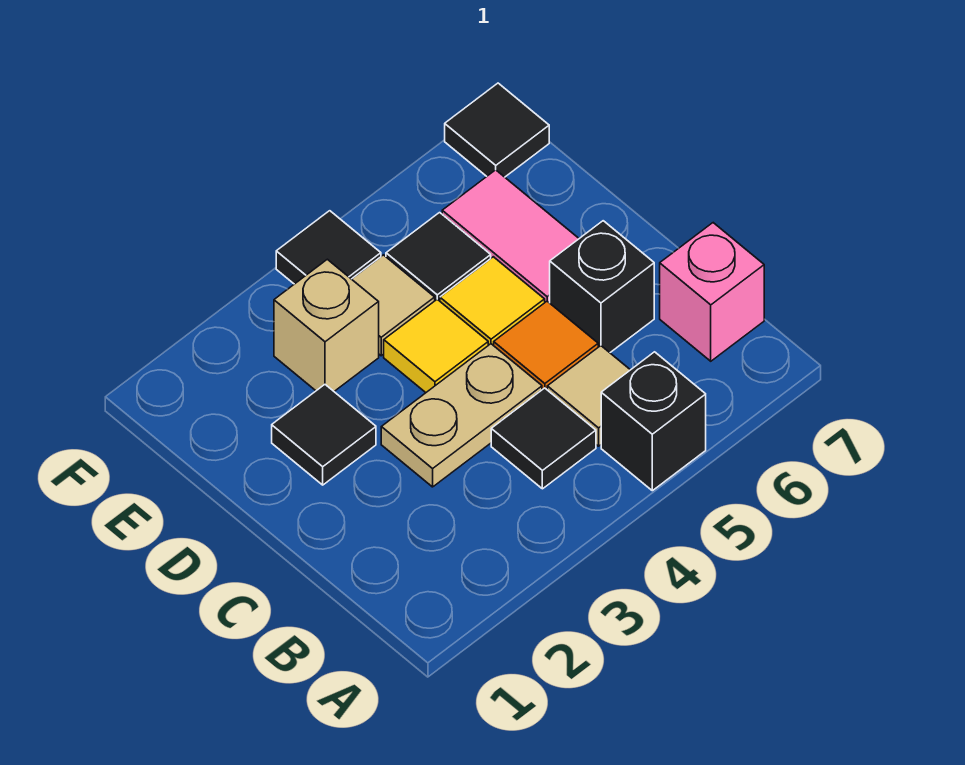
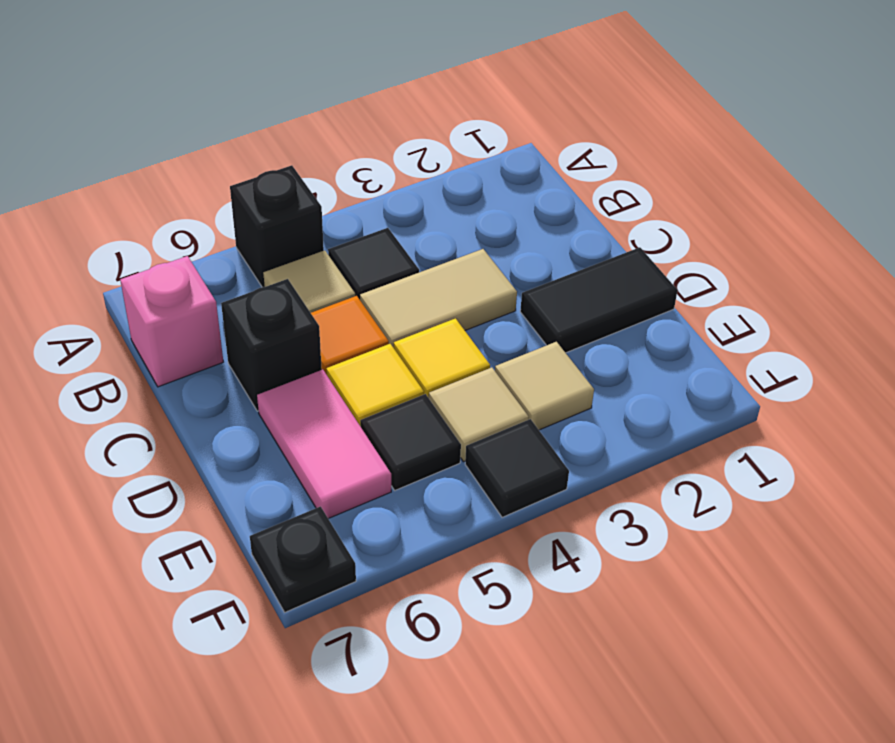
tan 1x2 plate [381,344,542,487] -> tan 1x2 tile [360,249,517,348]
black 1x1 tile [272,385,376,485] -> black 1x2 tile [520,247,678,353]
tan 1x1 brick [274,259,379,391] -> tan 1x1 tile [495,342,594,430]
black 1x1 tile [445,83,549,177] -> black 1x1 plate [250,507,356,612]

